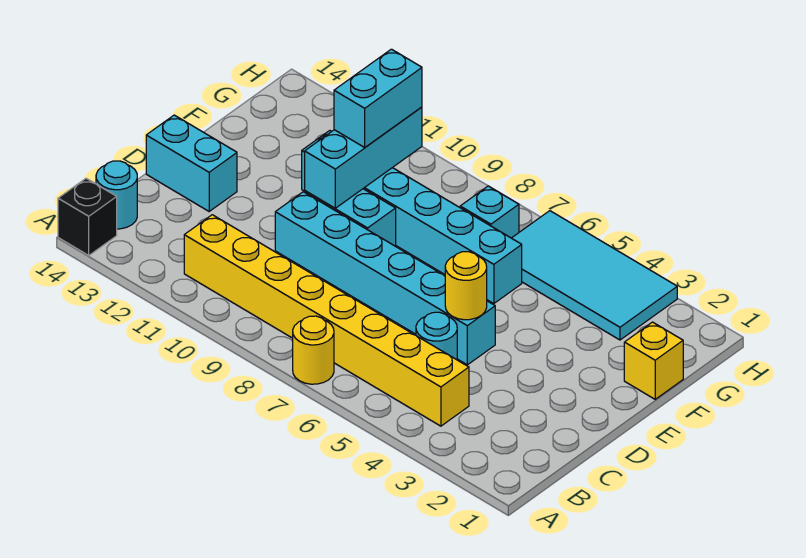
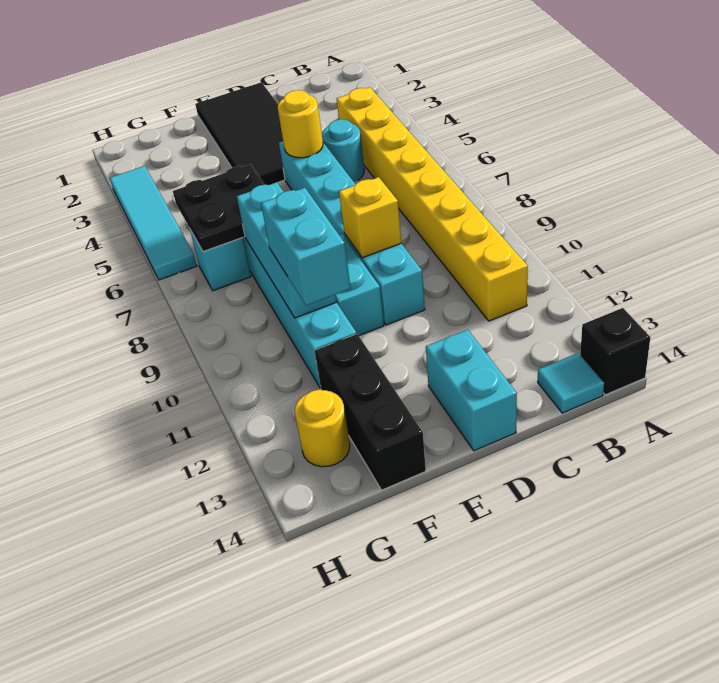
yellow 1x1 round brick [293,316,334,384] -> yellow 1x1 round brick moved to [295,390,350,467]
cyan 1x1 round brick [96,161,137,229] -> cyan 1x1 tile [538,353,604,413]
none -> black 2x4 tile [195,82,285,185]
cyan 1x3 brick [305,107,422,208] -> cyan 1x3 brick turned to [237,182,337,318]
yellow 1x1 brick [624,322,683,399] -> yellow 1x1 brick moved to [339,177,401,258]
none -> black 2x2 plate [173,164,265,251]
cyan 1x2 brick [334,49,422,147] -> cyan 1x2 brick turned to [261,188,351,305]
none -> black 1x3 brick [315,334,426,490]
cyan 2x4 tile [512,211,677,340] -> cyan 1x4 tile [110,166,197,280]

